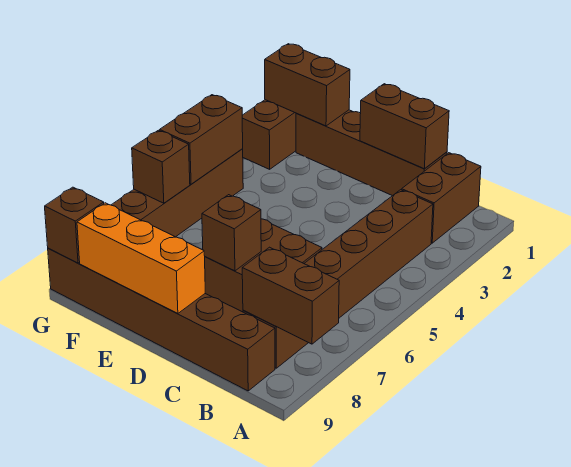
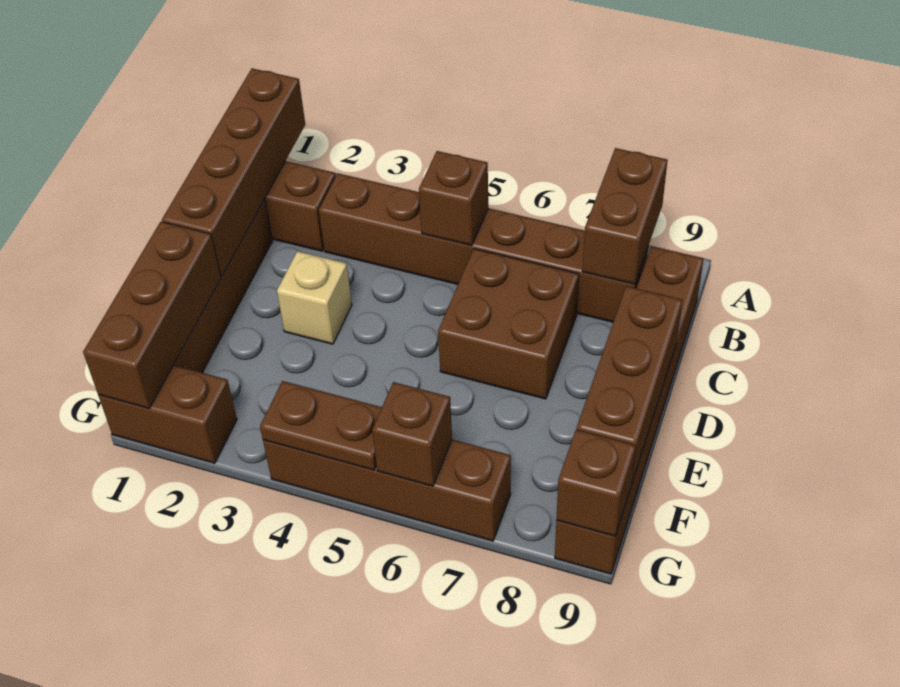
brown 1x2 brick [360,84,449,169] -> brown 1x4 brick [162,68,305,276]
none -> tan 1x1 brick [277,251,352,344]
brown 1x1 brick [202,195,261,271] -> brown 1x1 brick moved to [419,151,488,246]
orange 1x3 brick [77,203,205,313] -> brown 1x3 brick [577,286,682,484]
brown 1x2 brick [265,44,350,126] -> brown 1x3 brick [83,222,221,408]
brown 1x2 brick [160,95,243,184] -> brown 1x2 plate [260,381,382,470]

